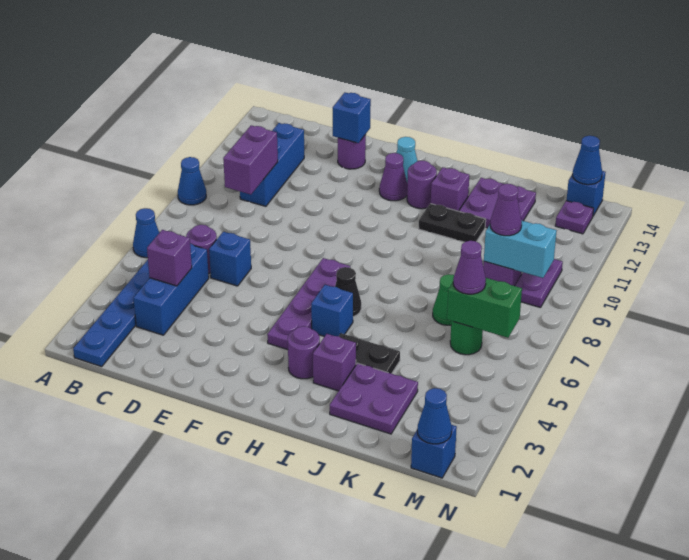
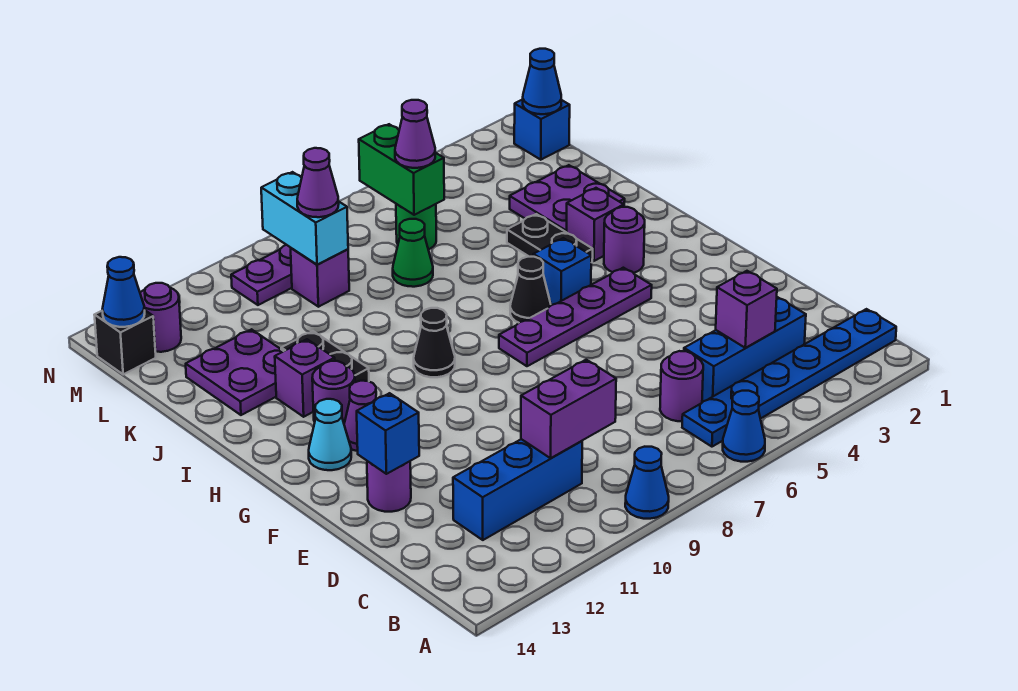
blue 1x1 brick [209,232,251,286] -> none
none -> black 1x1 cone [414,308,455,377]
purple 1x1 plate [555,201,594,234] -> purple 1x1 round brick [140,283,181,352]
blue 1x1 brick [566,171,606,216] -> black 1x1 brick [95,310,156,374]

